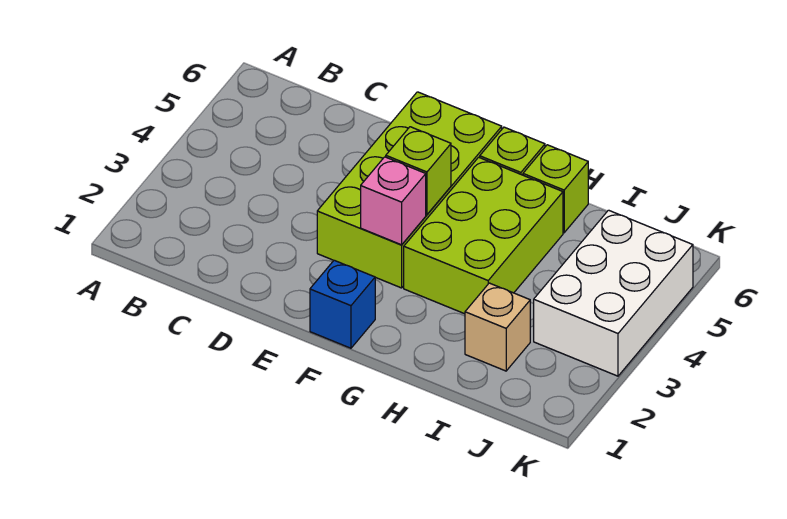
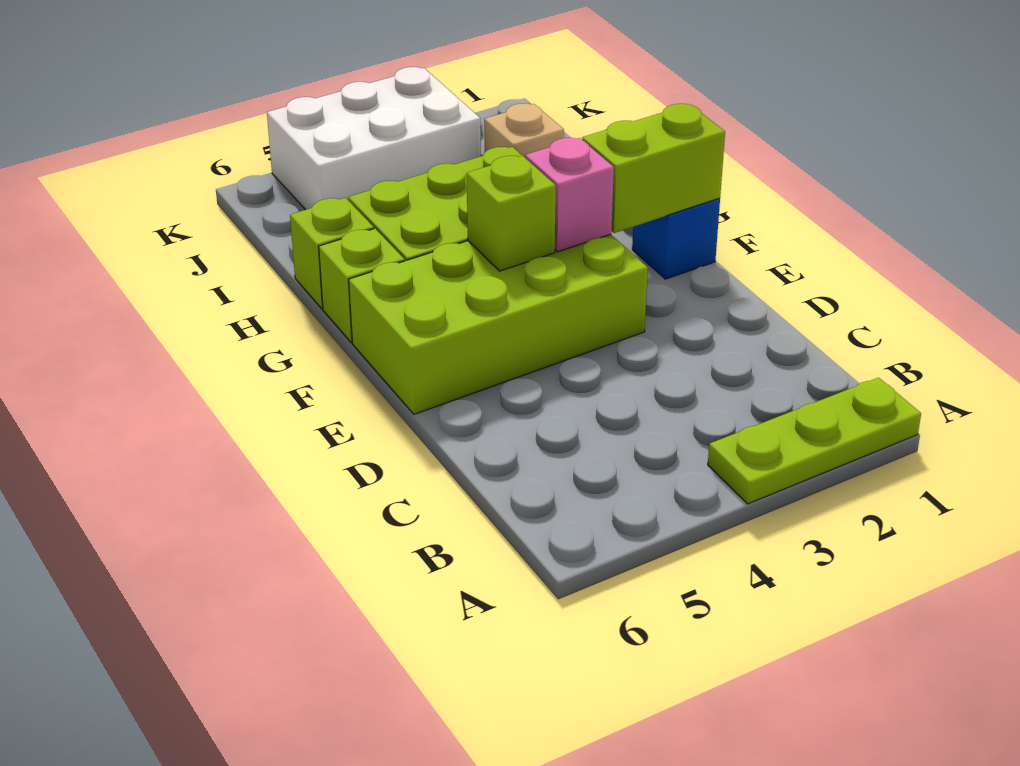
none -> lime 1x3 plate [708,378,921,504]
none -> lime 1x2 brick [582,104,725,233]

